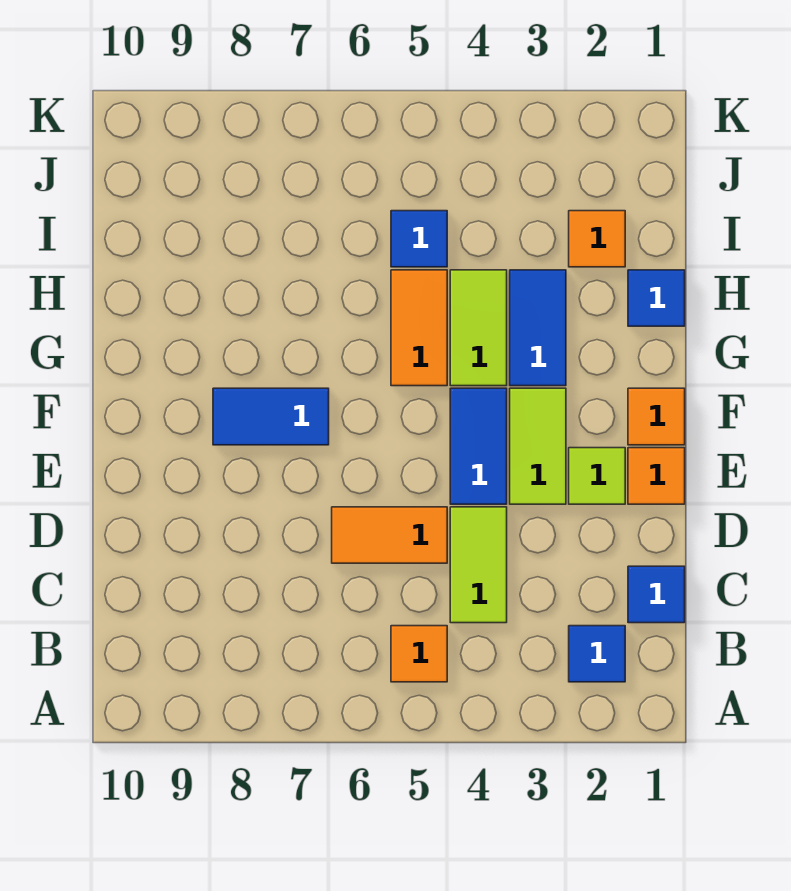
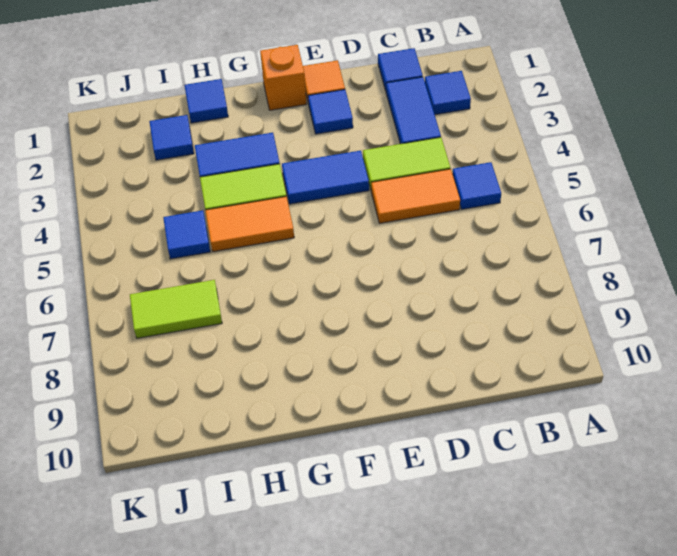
orange 1x1 tile [391,626,447,682] -> blue 1x1 tile [452,162,501,209]
orange 1x2 tile [332,507,447,563] -> orange 1x2 tile turned to [371,169,460,223]
lime 1x1 tile [569,448,625,504] -> blue 1x1 tile [308,90,353,134]
lime 1x2 tile [510,388,566,504] -> lime 1x2 tile moved to [130,280,222,338]
orange 1x1 tile [628,388,685,445] -> orange 1x1 brick [260,45,306,110]
blue 1x2 tile [213,388,329,445] -> blue 1x2 tile moved to [386,77,441,144]
orange 1x1 tile [569,211,625,267] -> blue 1x1 tile [149,115,194,160]

